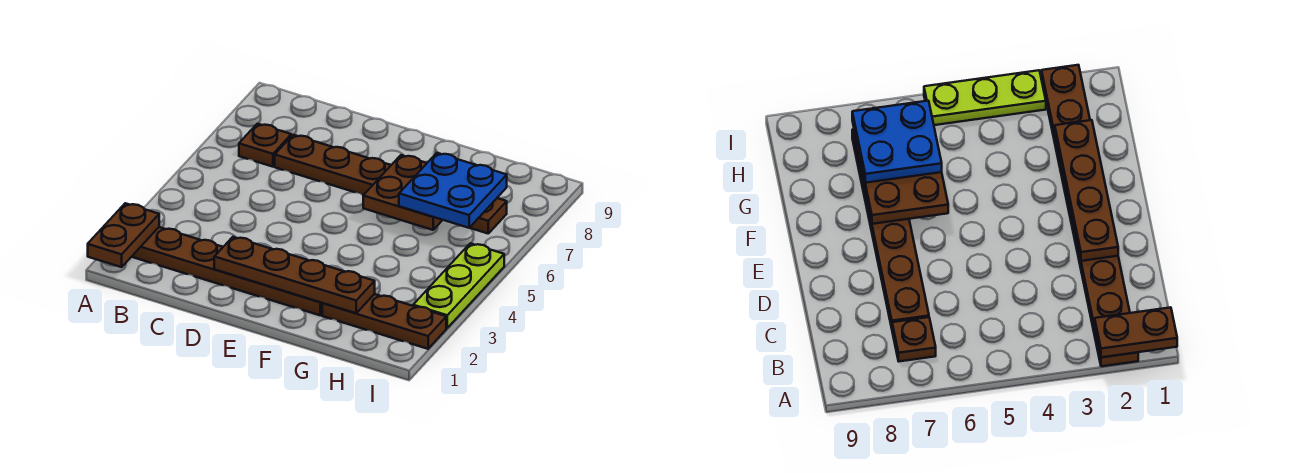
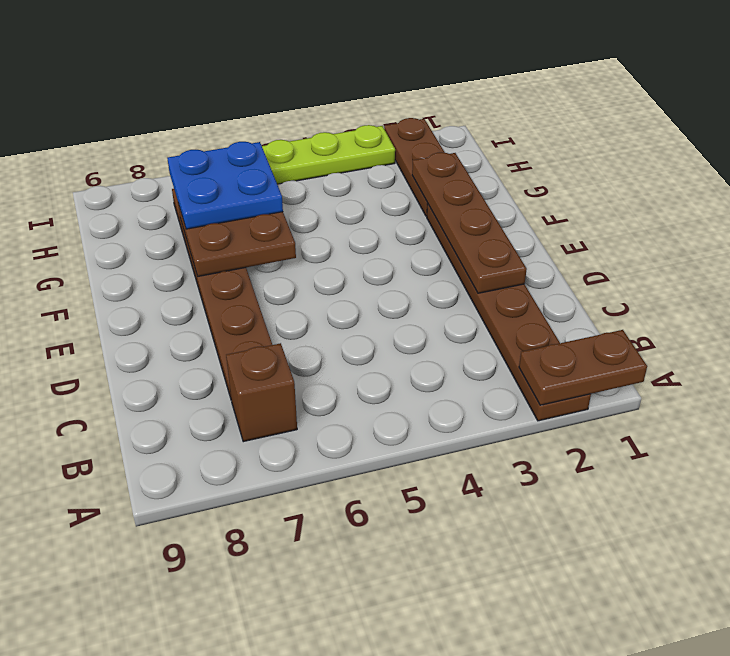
brown 1x1 plate [239,124,291,167] -> brown 1x1 brick [226,343,297,442]

